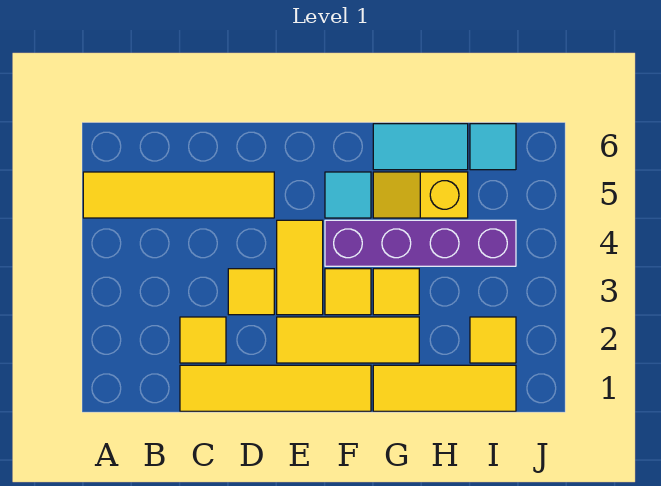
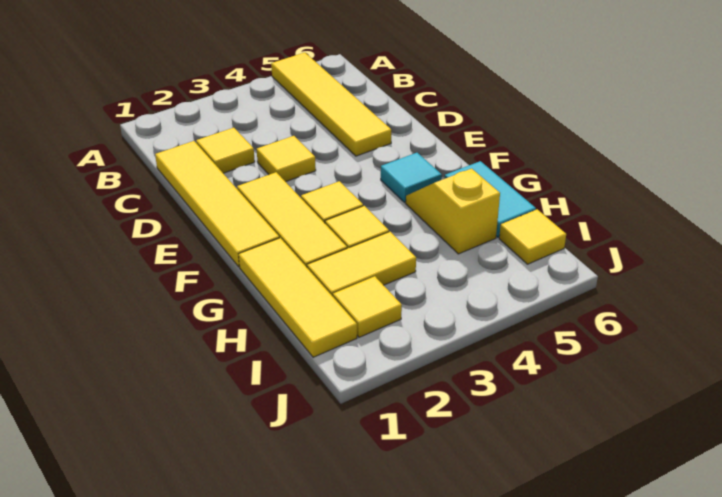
yellow 1x2 tile [277,220,323,315] -> yellow 1x2 tile moved to [307,232,416,296]
purple 1x4 brick [325,220,516,266] -> none
cyan 1x1 tile [470,124,516,170] -> yellow 1x1 tile [499,209,566,264]

